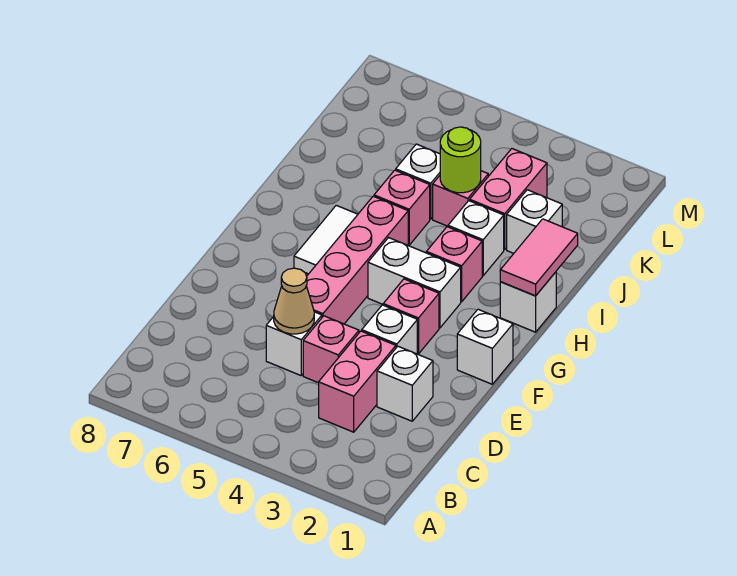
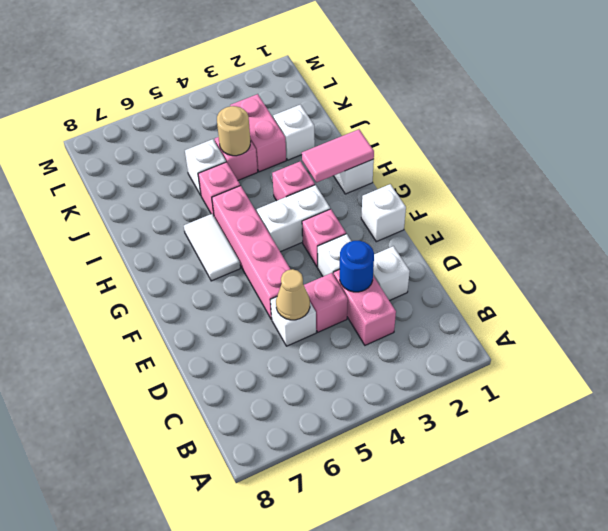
none -> blue 1x1 round brick [340,241,374,292]
pink 1x2 tile [500,219,578,296] -> pink 1x2 tile turned to [302,129,374,183]
white 1x1 brick [448,201,504,276] -> none
lime 1x1 round brick [440,127,481,193] -> tan 1x1 round brick [217,106,251,156]

